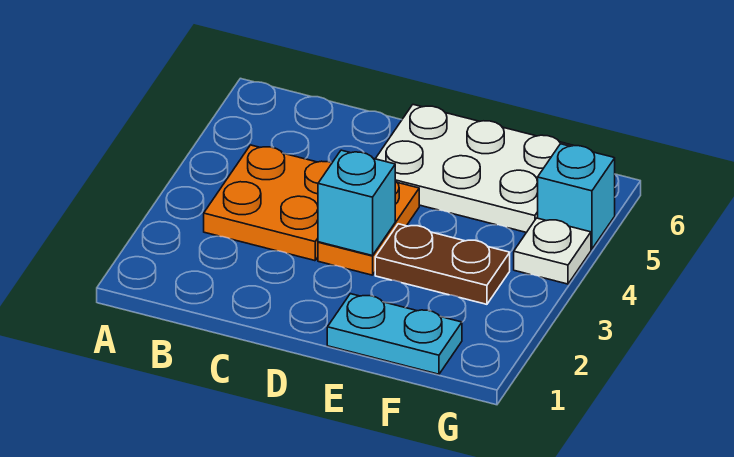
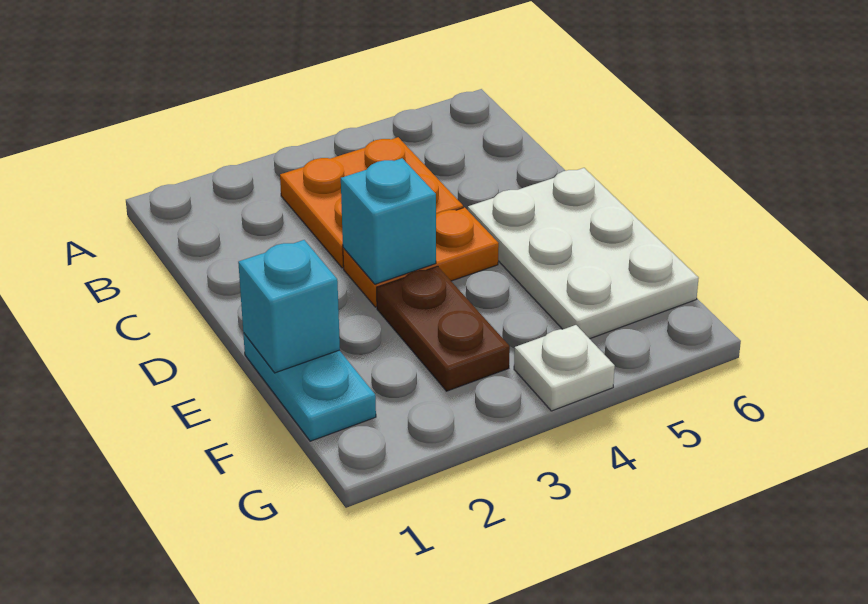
cyan 1x1 brick [538,144,615,249] -> cyan 1x1 brick moved to [238,240,340,373]

